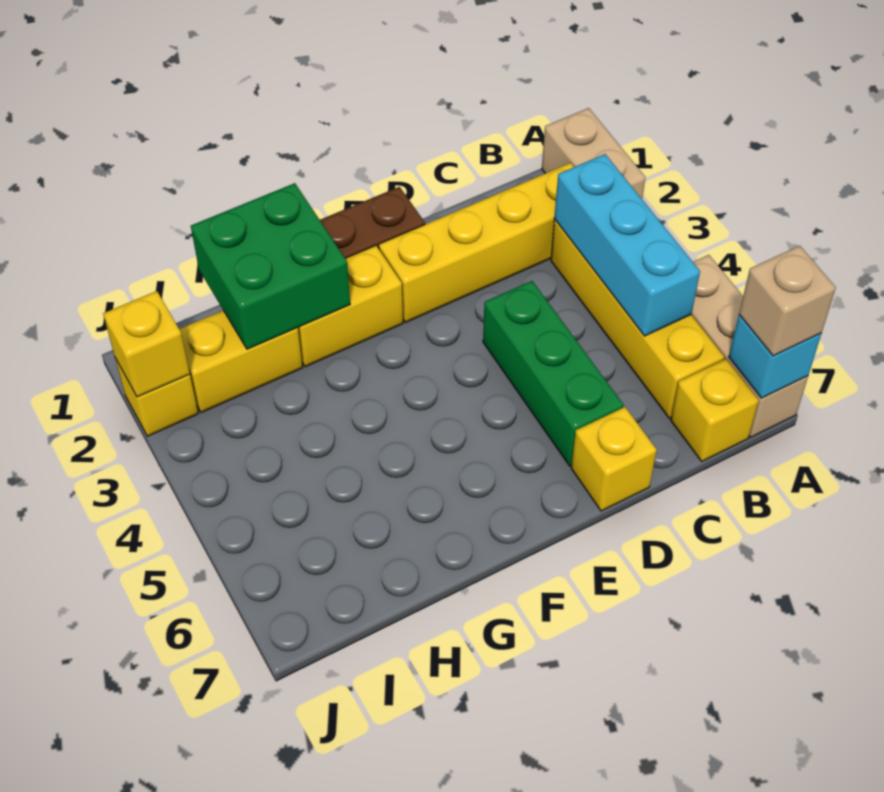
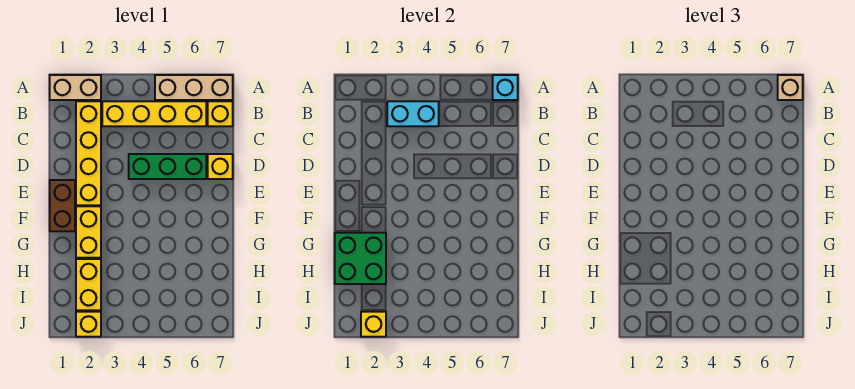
cyan 1x3 brick [554,154,700,336] -> cyan 1x2 brick [387,101,439,126]

